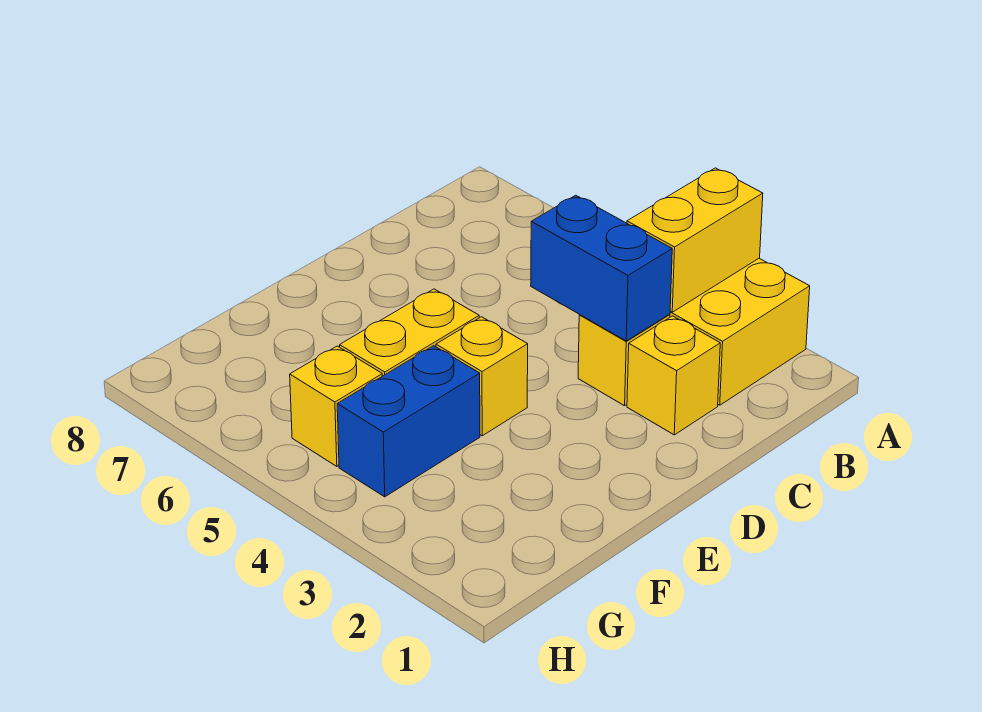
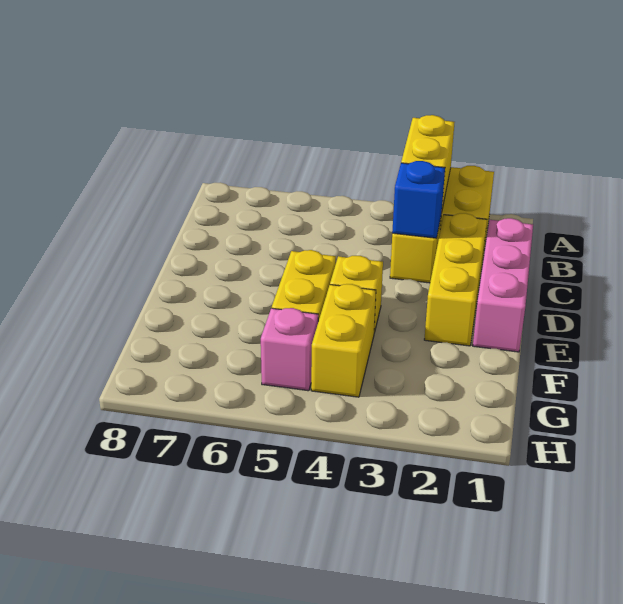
none -> pink 1x3 brick [473,218,533,352]
yellow 1x1 brick [627,316,720,435] -> yellow 1x3 brick [424,213,487,346]
blue 1x2 brick [531,195,672,341] -> blue 1x1 brick [392,161,445,238]
blue 1x2 brick [337,346,480,497] -> yellow 1x2 brick [311,284,376,397]
yellow 1x1 brick [290,346,382,466] -> pink 1x1 brick [261,308,318,391]

